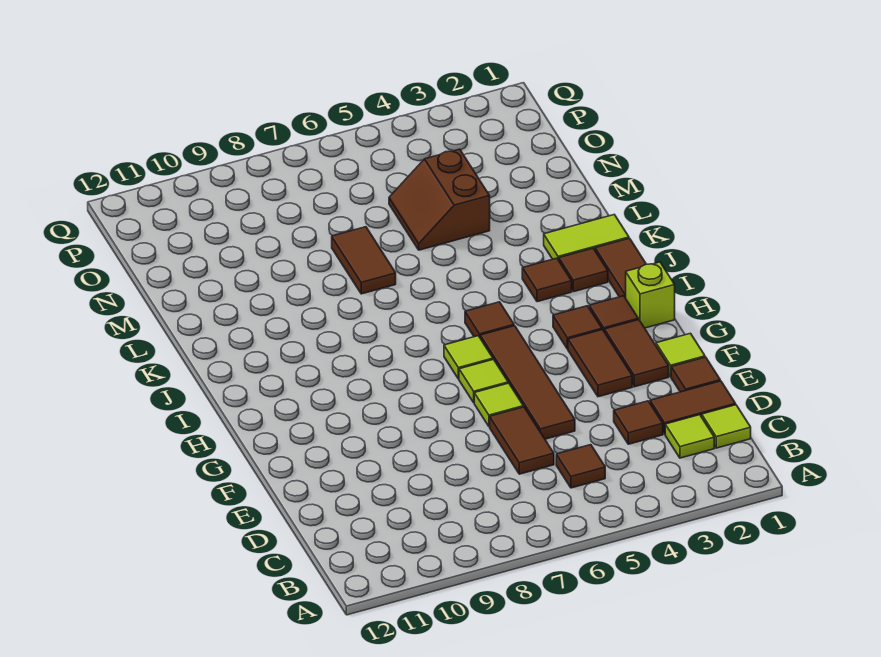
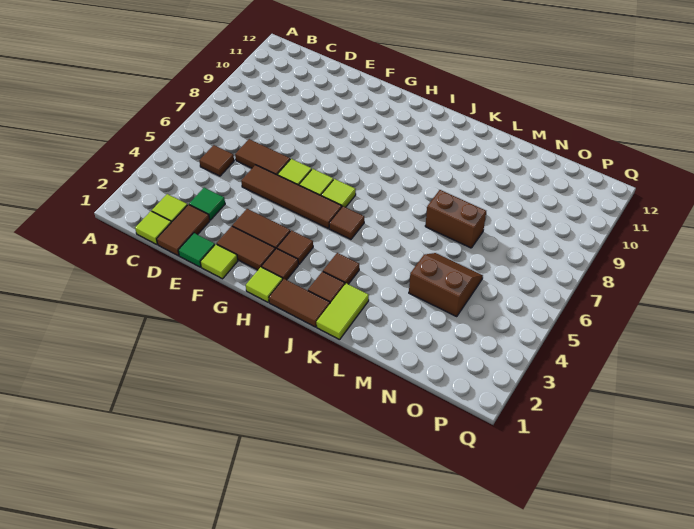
brown 1x1 tile [614,401,663,444] -> green 1x1 tile [189,188,225,220]
brown 1x1 tile [671,357,720,392] -> green 1x1 tile [178,233,215,267]
lime 1x1 brick [626,262,675,328] -> lime 1x1 tile [246,267,283,302]
brown 1x2 tile [332,227,396,294] -> brown 1x2 brick [425,190,486,248]

